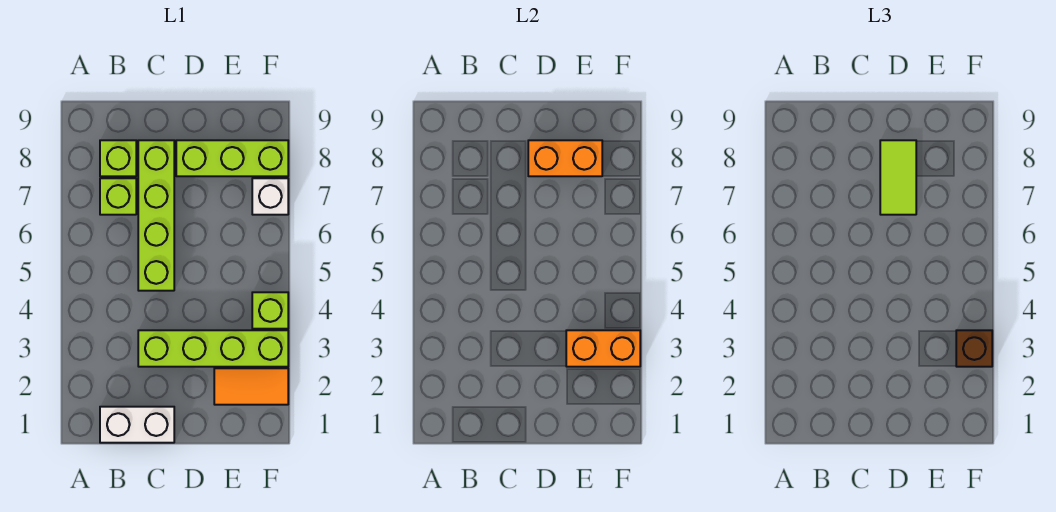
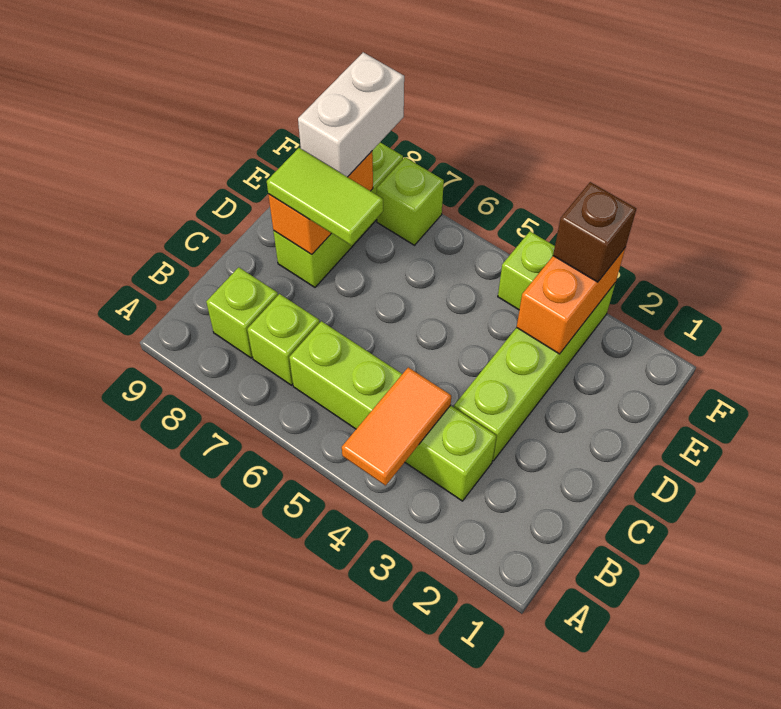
white 1x2 brick [100,407,174,443] -> white 1x2 brick moved to [298,52,404,177]
lime 1x4 brick [138,140,174,291] -> lime 1x4 brick moved to [289,321,496,501]
orange 1x2 tile [214,368,288,405] -> orange 1x2 tile moved to [342,367,451,485]
white 1x1 brick [252,178,288,215] -> lime 1x1 brick [377,157,444,245]

